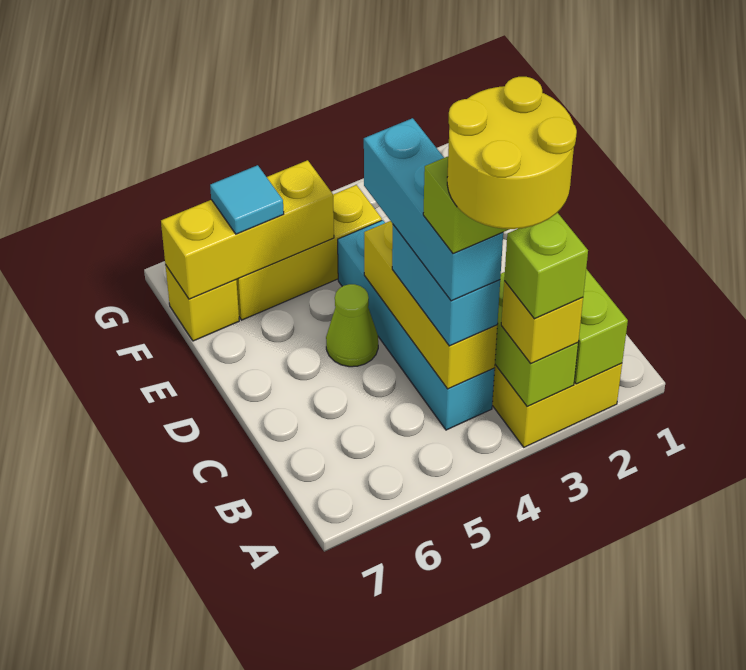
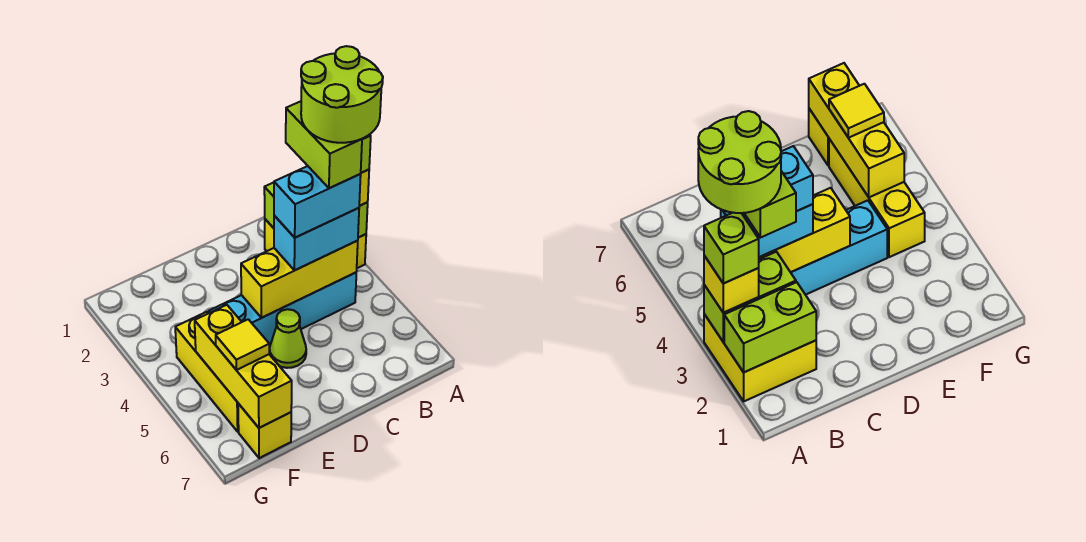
yellow 2x2 round brick [447,77,577,229] -> lime 2x2 round brick [301,46,383,143]
cyan 1x3 brick [364,118,503,301] -> cyan 1x2 brick [274,166,361,238]
cyan 1x1 tile [210,165,284,234] -> yellow 1x1 tile [216,319,269,370]

